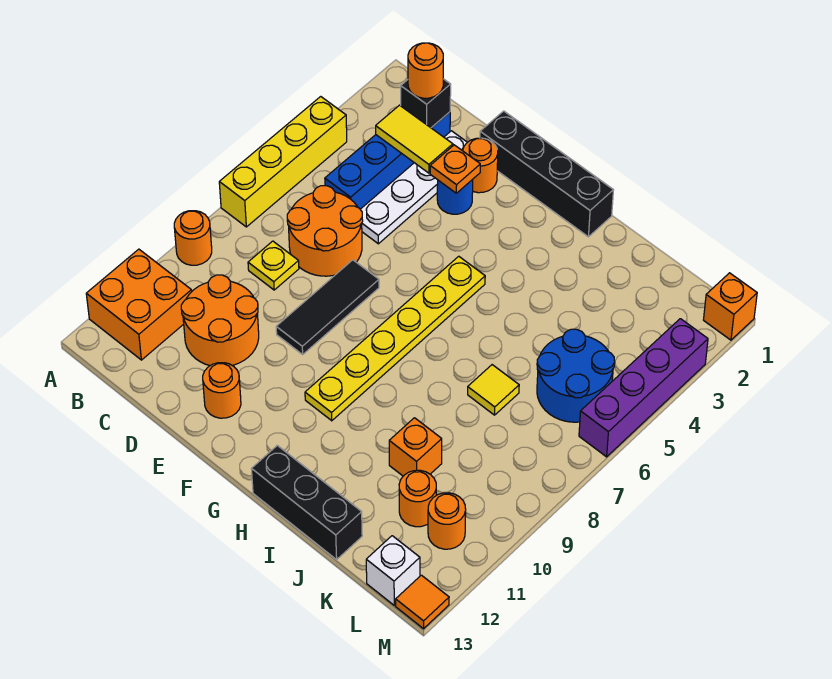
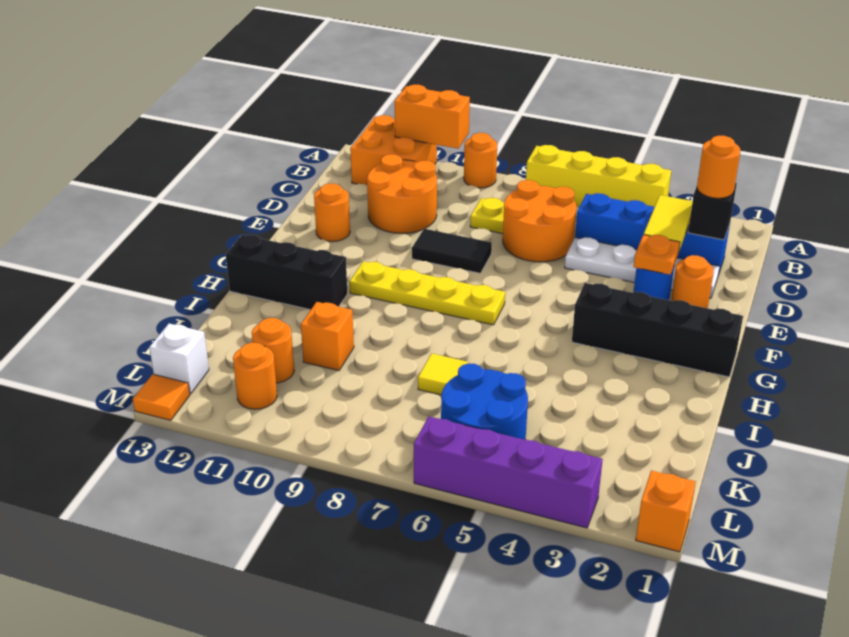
none -> orange 1x2 brick [395,85,470,149]
black 1x4 brick [480,111,613,237] -> black 1x4 brick turned to [572,283,743,377]
black 1x3 tile [276,260,379,354] -> black 1x2 tile [412,229,492,273]
yellow 1x6 plate [305,256,485,421] -> yellow 1x4 plate [349,261,505,325]
black 1x3 brick [252,445,362,560] -> black 1x3 brick turned to [226,235,348,310]

